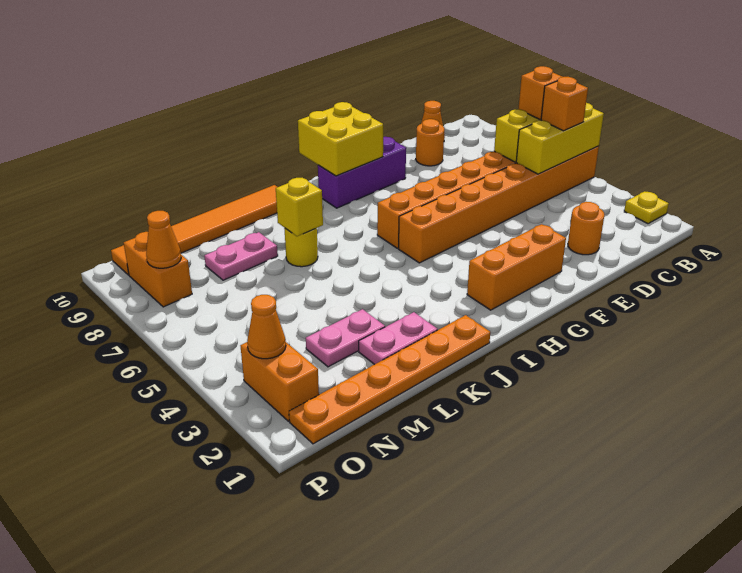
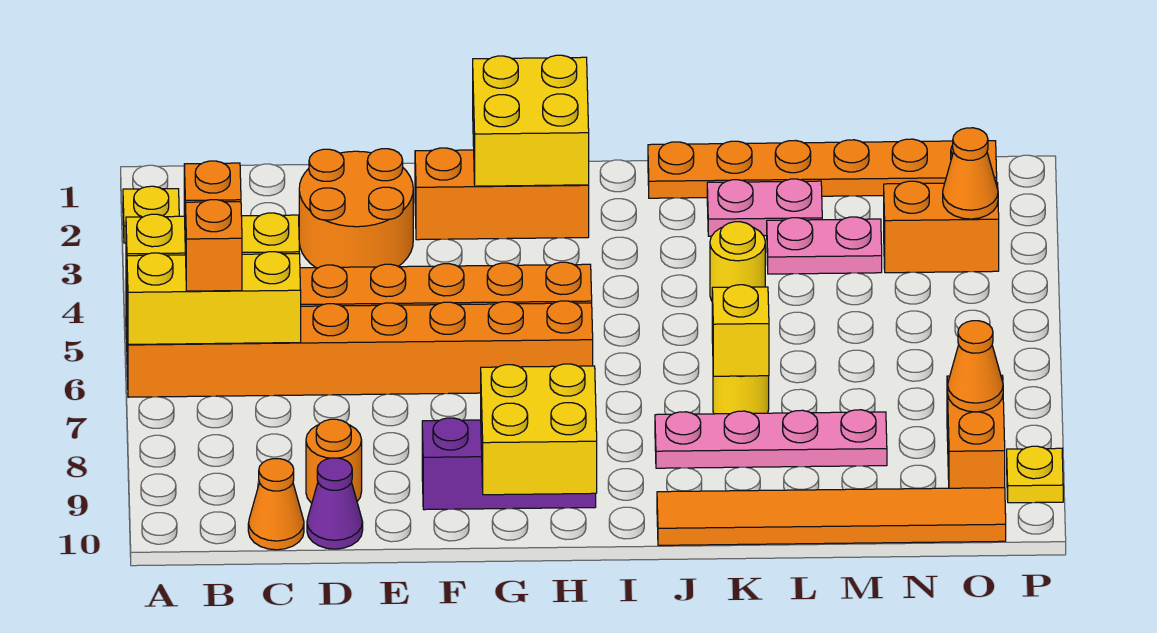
orange 1x1 round brick [568,202,604,255] -> orange 2x2 round brick [299,149,413,268]
none -> purple 1x1 cone [307,458,363,549]
none -> yellow 2x2 brick [473,55,589,186]
none -> yellow 1x1 round brick [710,222,765,301]
pink 1x2 plate [204,232,278,280] -> pink 1x4 plate [655,410,887,468]
orange 1x2 brick [241,342,319,421] -> orange 1x2 brick turned to [884,181,999,273]
none -> yellow 1x1 plate [1007,446,1063,503]

